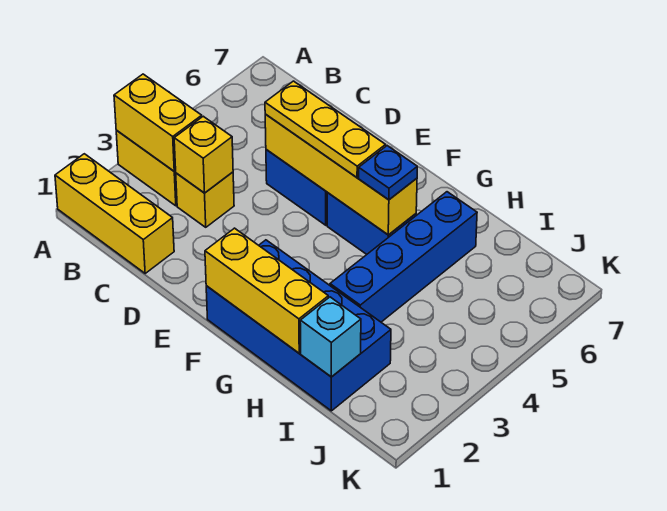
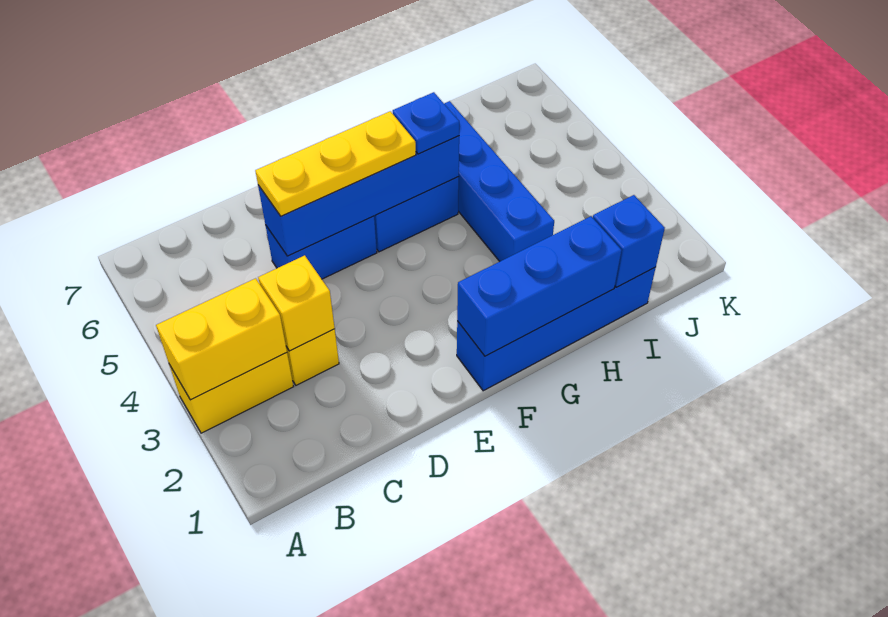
yellow 1x3 brick [55,154,174,273] -> none
yellow 1x4 brick [265,114,417,235] -> blue 1x4 brick [258,136,459,256]
blue 2x4 brick [206,240,391,411] -> blue 1x4 brick [457,267,656,391]
yellow 1x3 brick [205,228,328,353] -> blue 1x3 brick [457,216,622,356]
cyan 1x1 brick [300,297,361,377] -> blue 1x1 brick [593,195,665,287]

